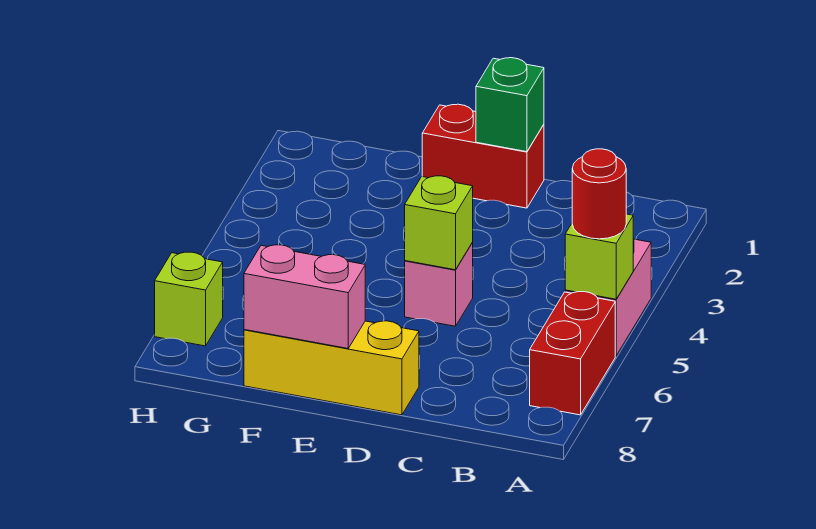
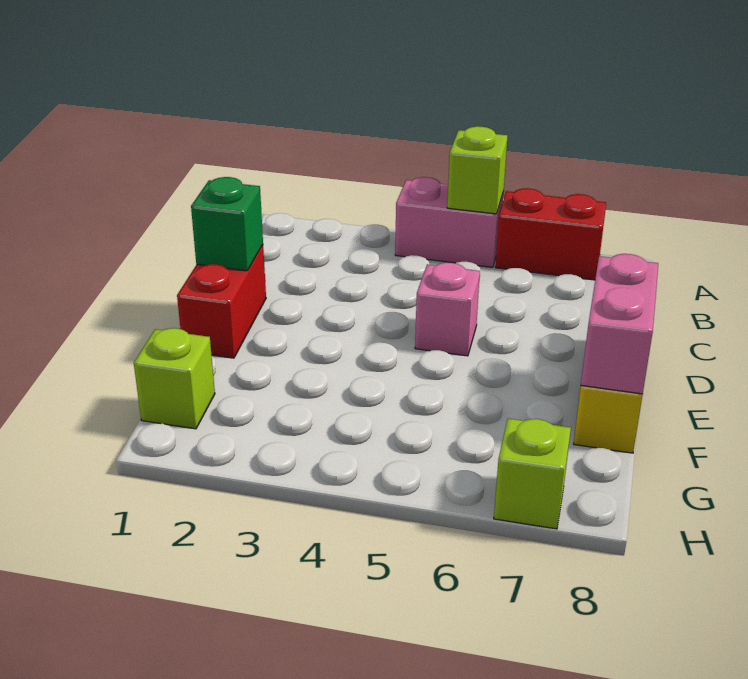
red 1x1 round brick [572,149,626,239] -> none
lime 1x1 brick [405,176,473,270] -> lime 1x1 brick moved to [134,328,215,429]

